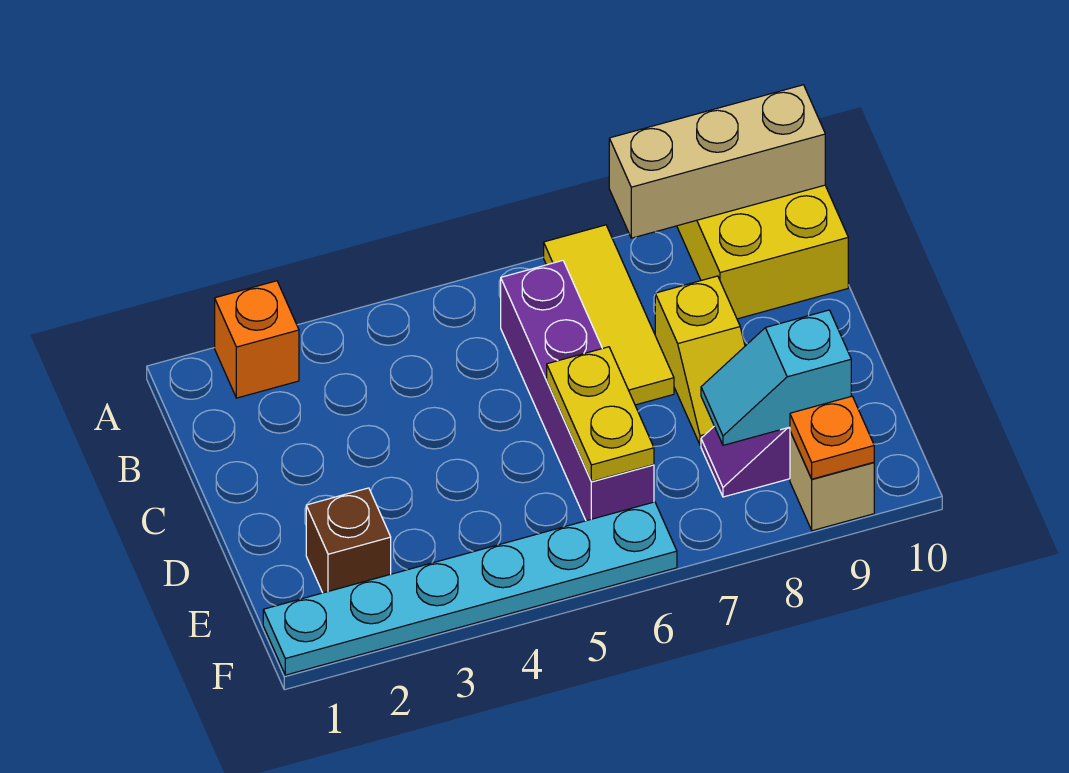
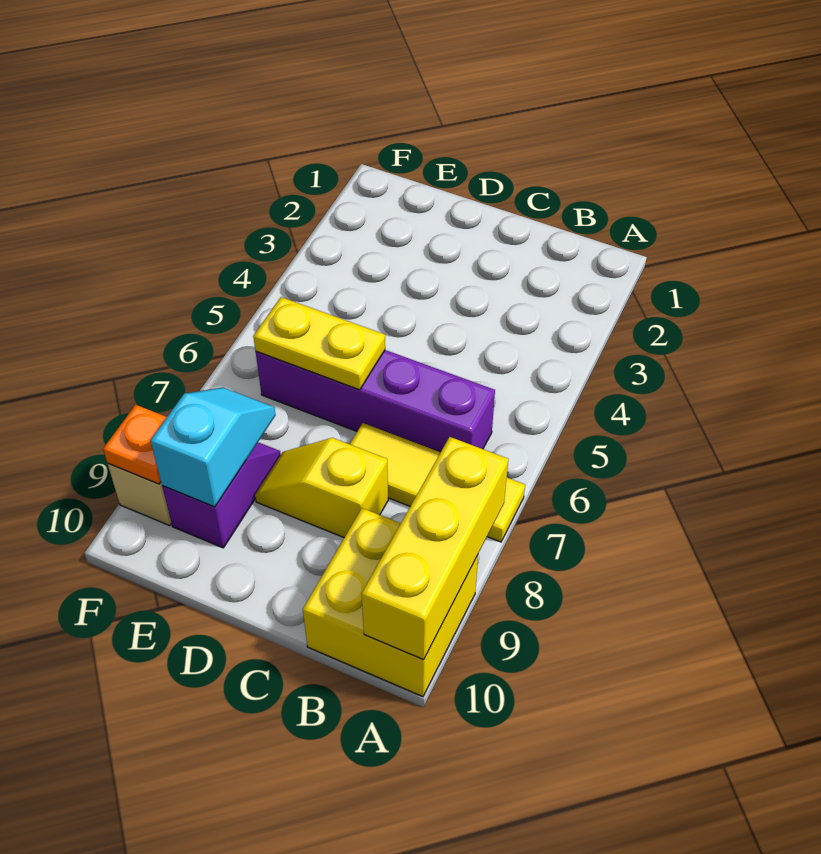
orange 1x1 brick [215,281,299,398] -> none
tan 1x3 brick [609,85,825,238] -> yellow 1x3 brick [362,437,508,660]
brown 1x1 brick [306,488,391,593] -> none
cyan 1x6 plate [263,502,677,675] -> none

